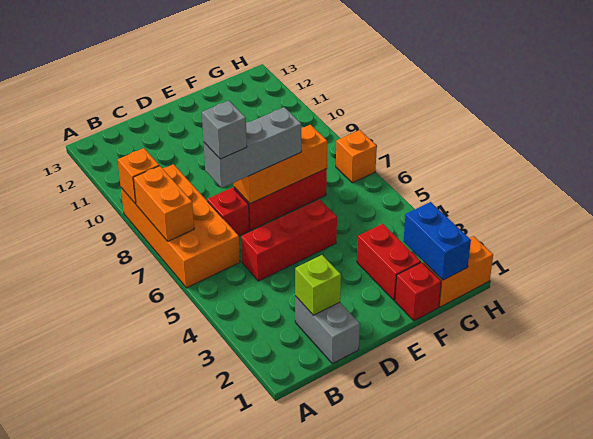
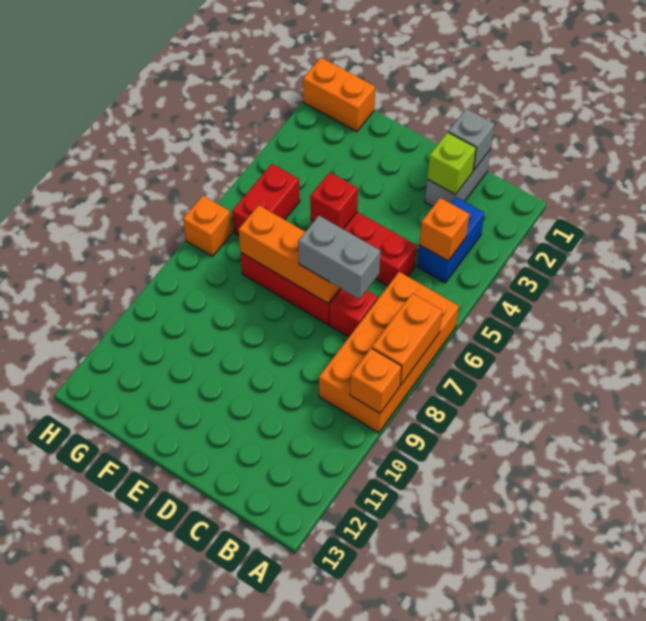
none -> orange 1x1 brick [419,198,469,261]
grey 1x3 brick [204,107,301,188] -> grey 1x2 brick [298,216,381,299]
grey 1x1 brick [202,101,247,159] -> grey 1x1 brick moved to [448,109,495,170]
red 1x1 brick [395,262,441,321] -> red 1x1 brick moved to [310,172,358,229]
red 1x2 brick [357,224,421,300] -> red 1x2 brick moved to [232,164,300,236]
blue 1x2 brick [403,202,471,280] -> blue 1x2 brick moved to [417,197,485,283]

